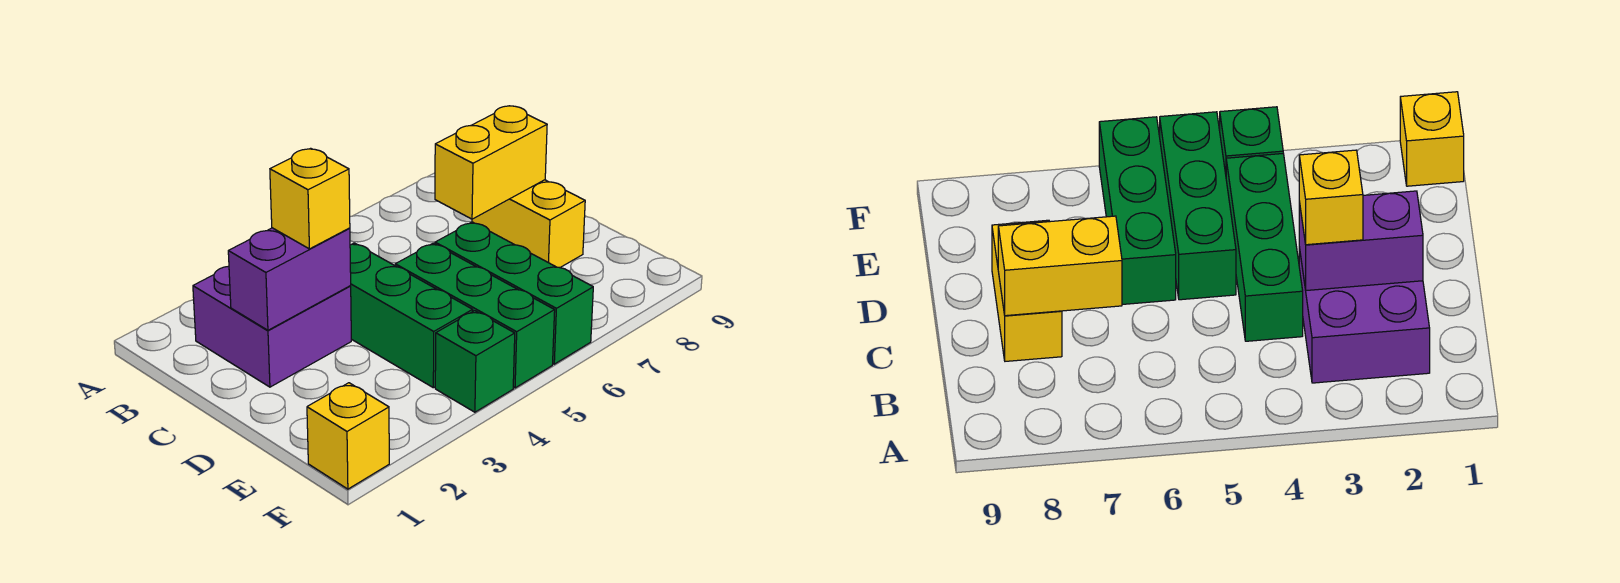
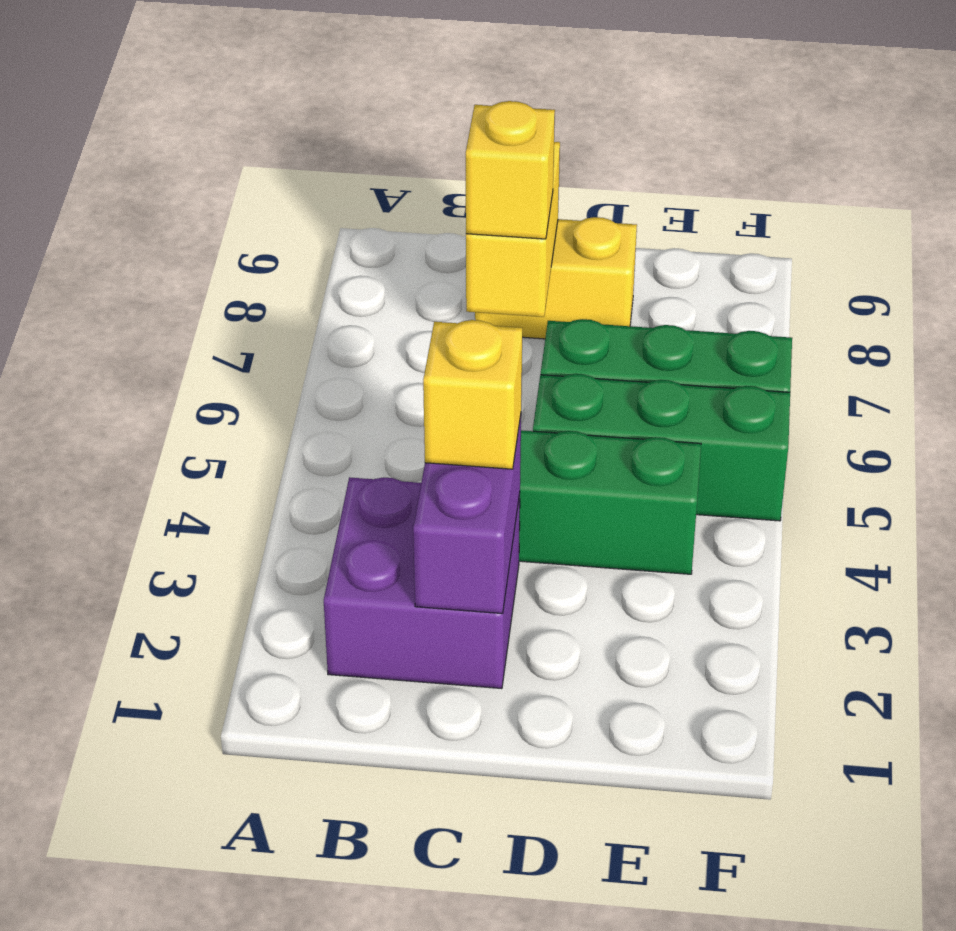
yellow 1x1 brick [307,383,389,489] -> yellow 1x1 brick moved to [466,101,555,239]
green 1x1 brick [435,311,515,412] -> none

